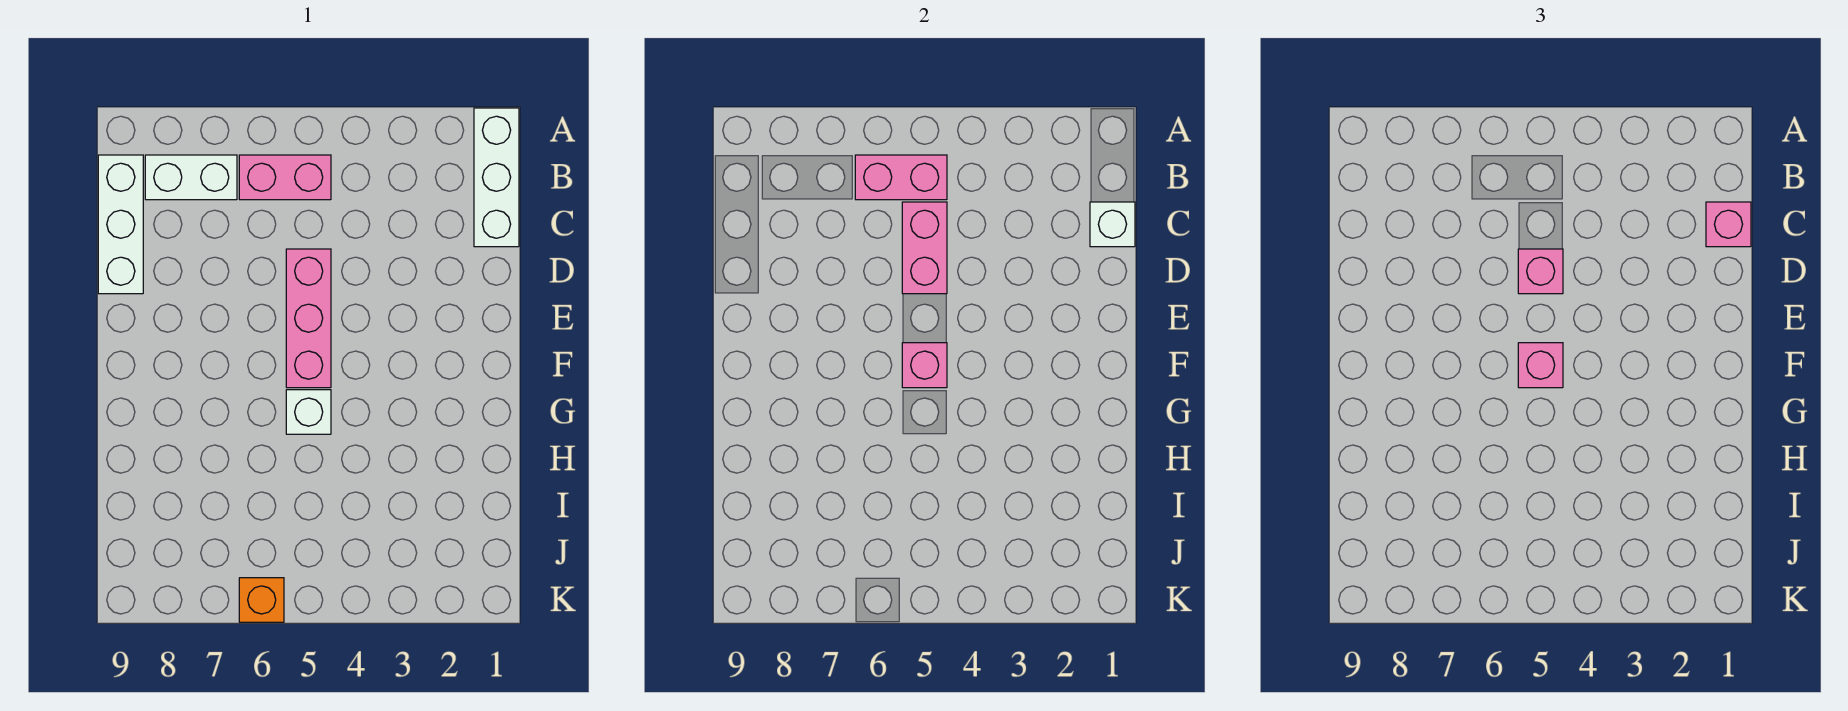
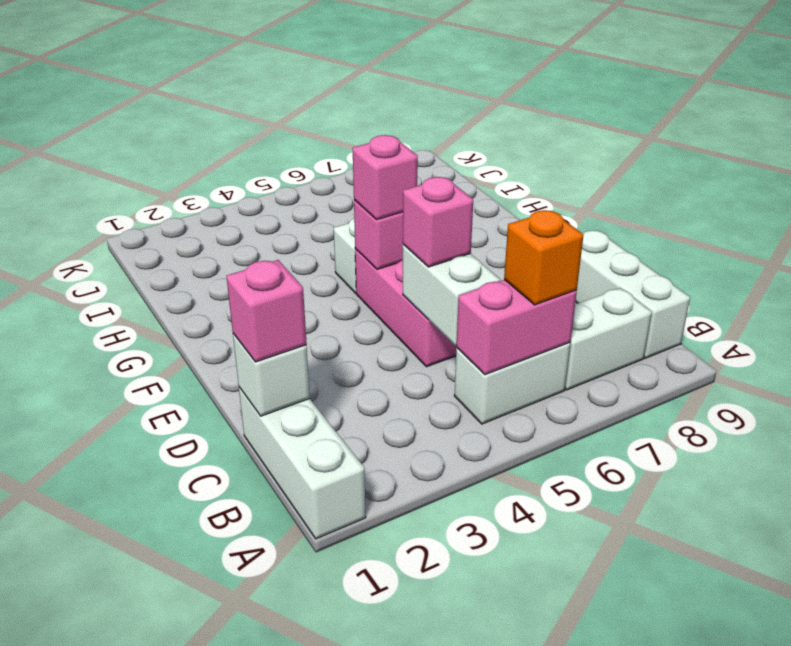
pink 1x2 brick [239,155,331,200] -> white 1x2 brick [454,343,570,424]
pink 1x2 brick [902,202,947,294] -> white 1x2 brick [403,244,500,346]
orange 1x1 brick [239,578,284,622] -> orange 1x1 brick moved to [504,210,584,305]

